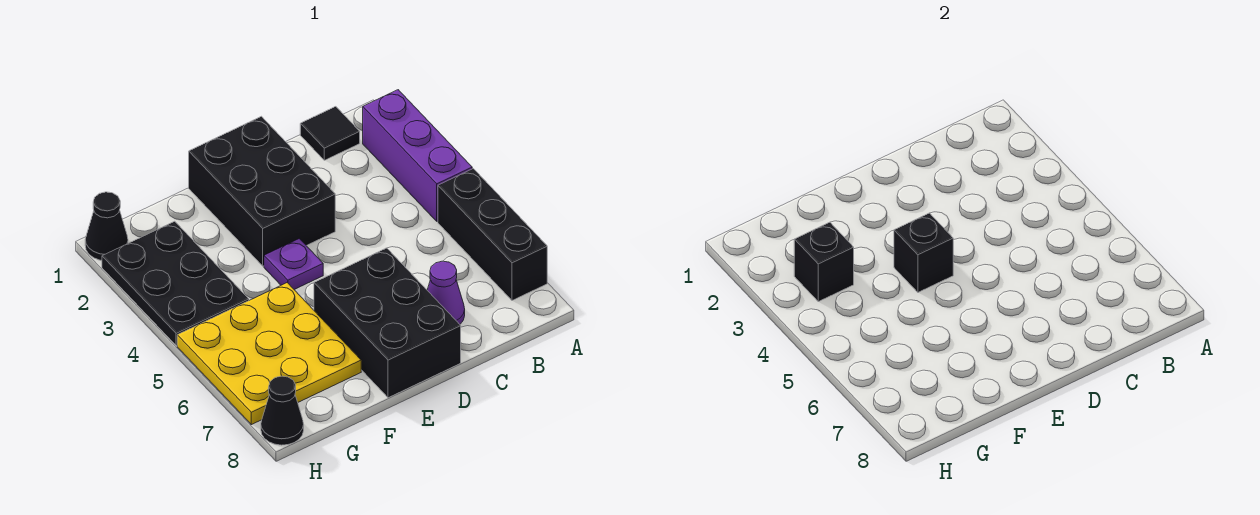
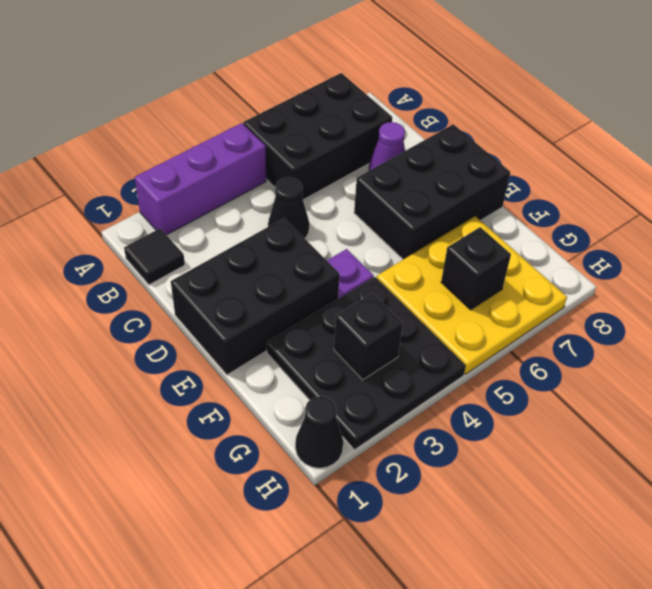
black 1x3 brick [438,169,547,300] -> black 2x3 brick [243,73,392,200]
black 1x1 brick [894,213,953,292] -> black 1x1 brick moved to [441,227,511,310]
black 2x3 plate [102,221,249,346] -> black 3x3 plate [267,277,466,450]
black 1x1 cone [261,376,304,445] -> black 1x1 cone moved to [268,177,309,238]

